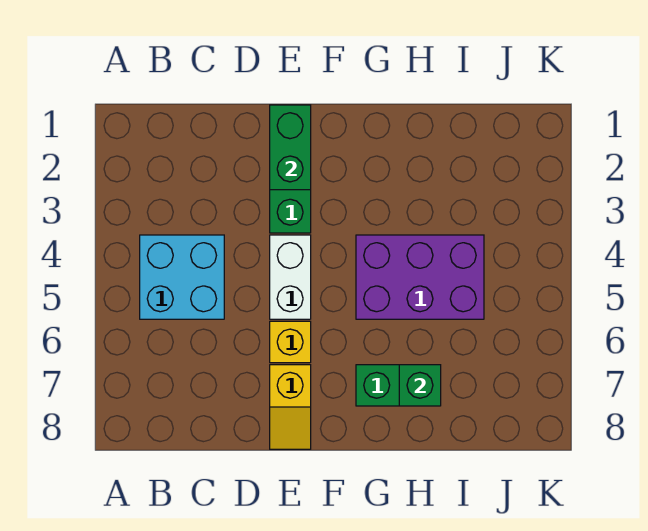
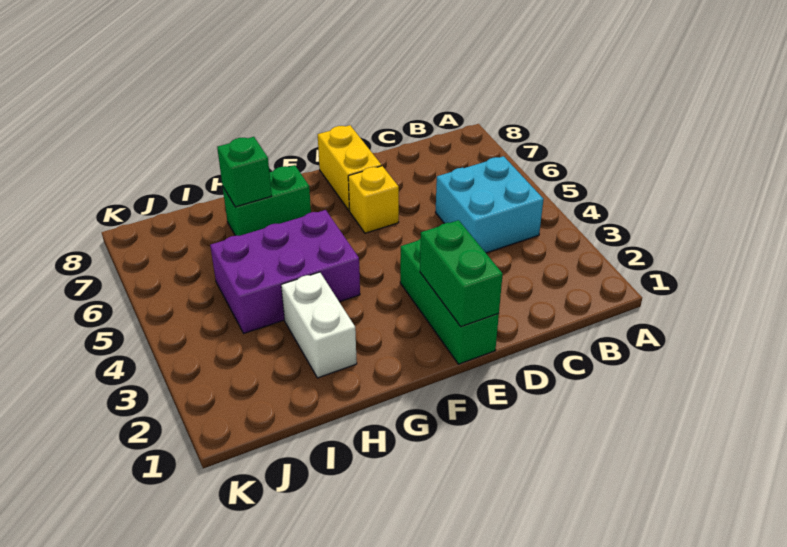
white 1x2 brick [270,235,311,319] -> white 1x2 brick moved to [281,272,357,378]
yellow 1x2 slope [270,365,311,449] -> yellow 1x2 brick [318,125,381,211]

